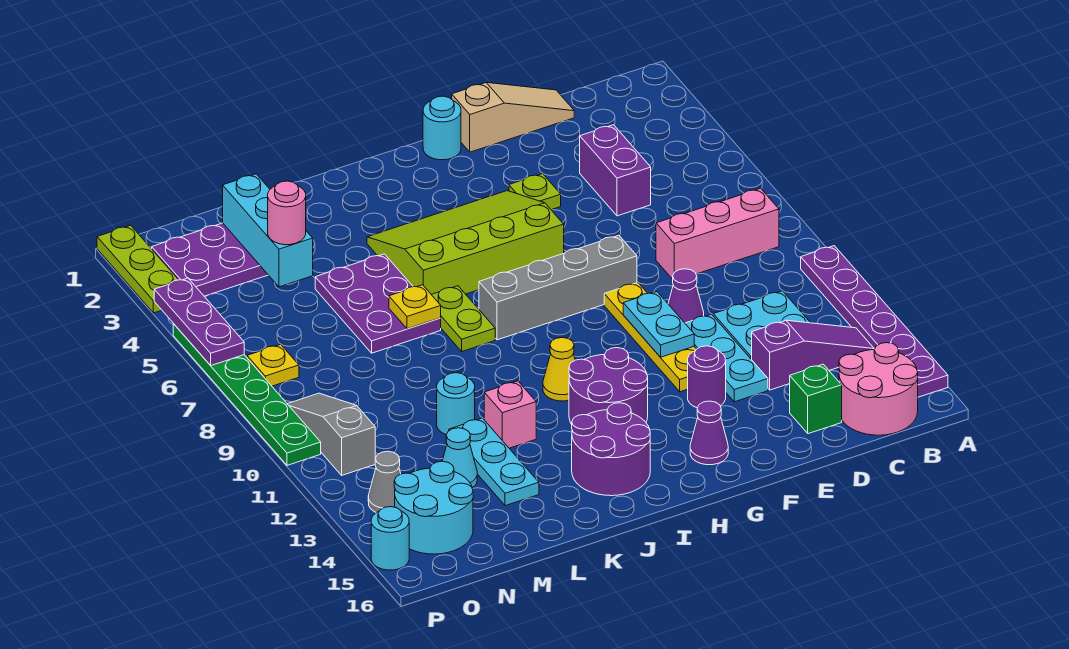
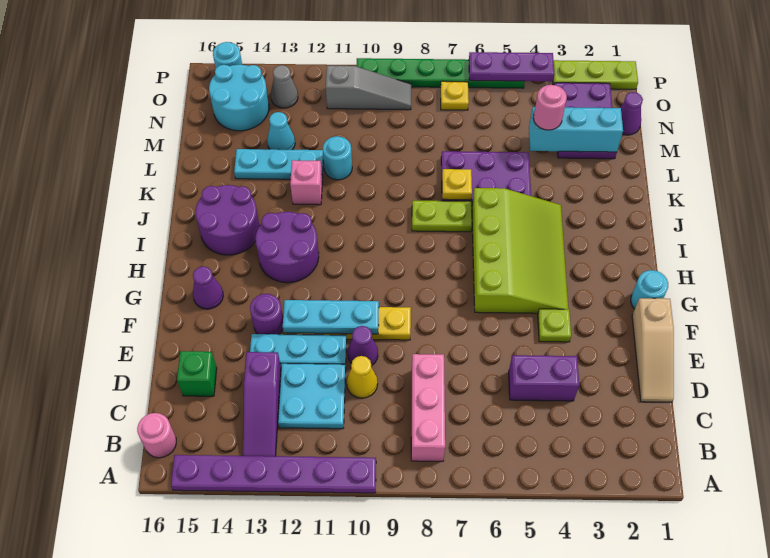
pink 2x2 round brick [839,343,918,435] -> pink 1x1 round brick [137,413,176,458]
grey 1x4 brick [479,235,637,340] -> none
cyan 1x2 plate [623,292,694,357] -> cyan 1x3 plate [283,300,379,334]
yellow 1x1 cone [543,338,575,401] -> yellow 1x1 cone moved to [347,356,378,398]
none -> purple 1x1 cone [620,92,643,135]

